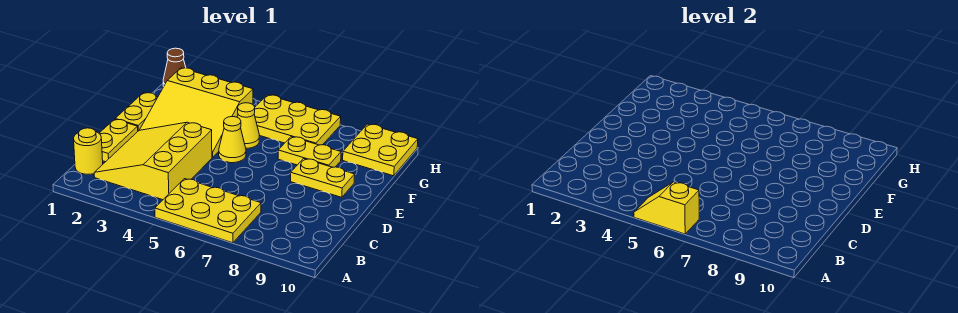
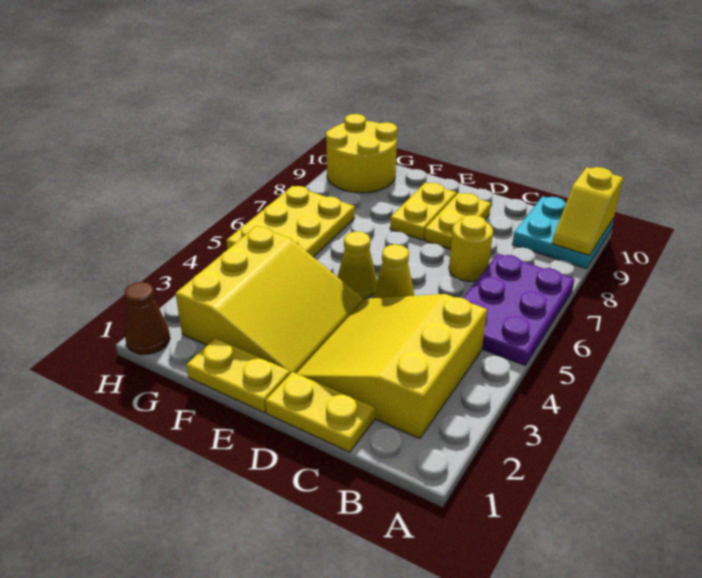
yellow 2x3 plate [155,179,261,243] -> purple 2x3 plate [463,254,575,365]
yellow 1x2 slope [634,182,699,234] -> yellow 1x2 slope moved to [552,167,623,255]
none -> cyan 2x2 plate [512,196,614,269]
yellow 1x1 round brick [74,128,103,174] -> yellow 1x1 round brick moved to [449,215,493,281]
yellow 3x3 slope [94,122,212,200] -> yellow 3x3 slope turned to [296,294,487,439]
yellow 1x1 cone [237,103,259,148] -> yellow 1x1 cone moved to [373,244,414,298]
yellow 1x2 plate [278,137,341,167] -> yellow 1x2 plate moved to [424,193,491,249]
yellow 2x2 plate [343,124,418,176] -> yellow 2x2 round brick [326,114,397,193]

